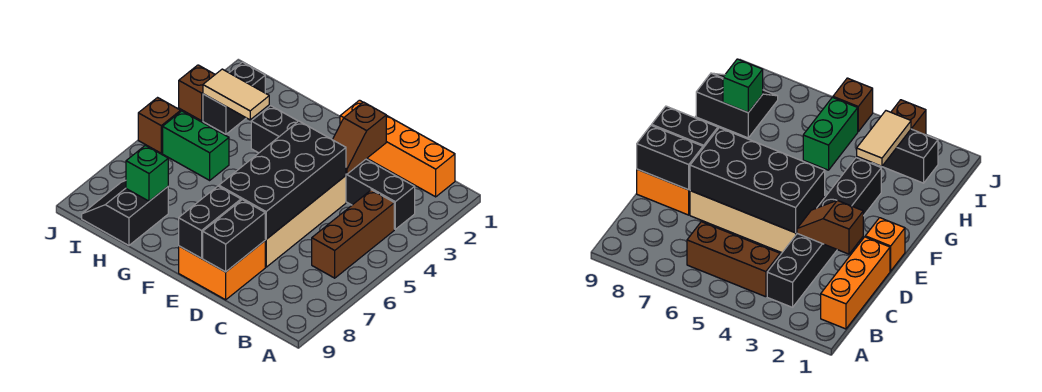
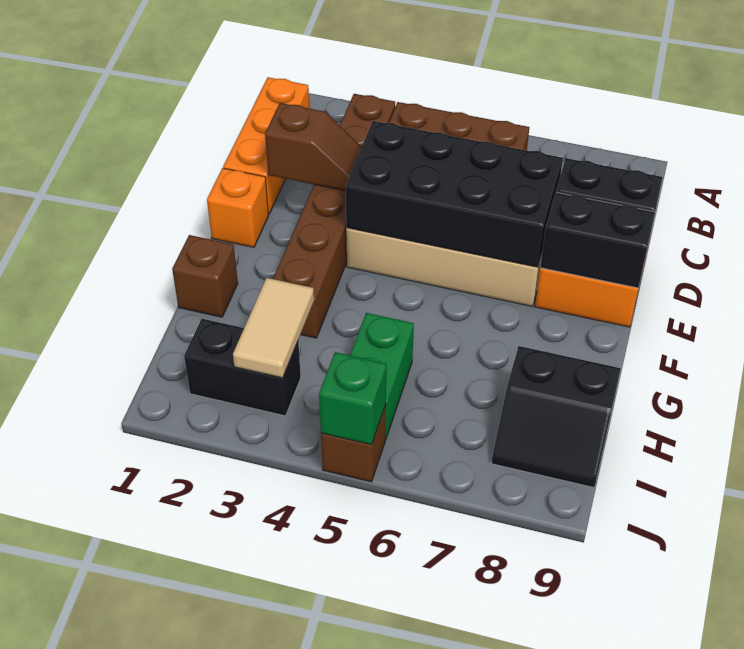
black 1x6 brick [251,106,415,229] -> brown 1x6 brick [273,94,395,338]
green 1x1 brick [126,145,168,201] -> green 1x1 brick moved to [319,352,386,445]
brown 1x1 brick [179,65,215,121] -> brown 1x1 brick moved to [172,235,238,317]

